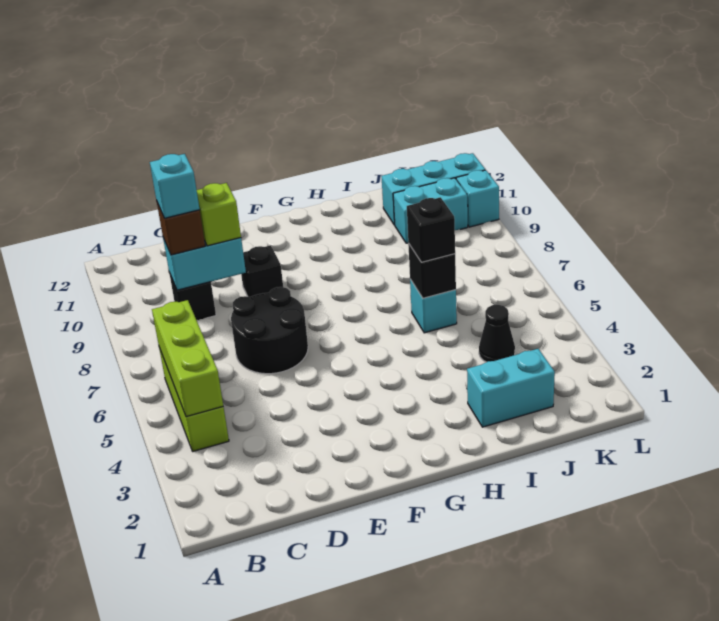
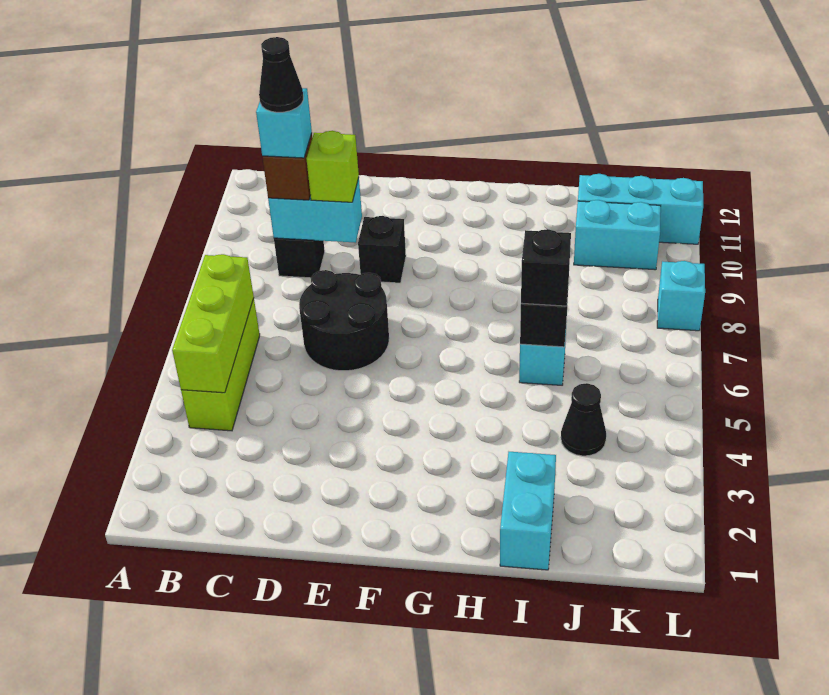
none -> black 1x1 cone [259,37,303,112]
cyan 1x2 brick [467,349,555,427] -> cyan 1x2 brick turned to [500,452,556,570]
cyan 1x1 brick [456,170,499,227] -> cyan 1x1 brick moved to [657,261,705,331]

